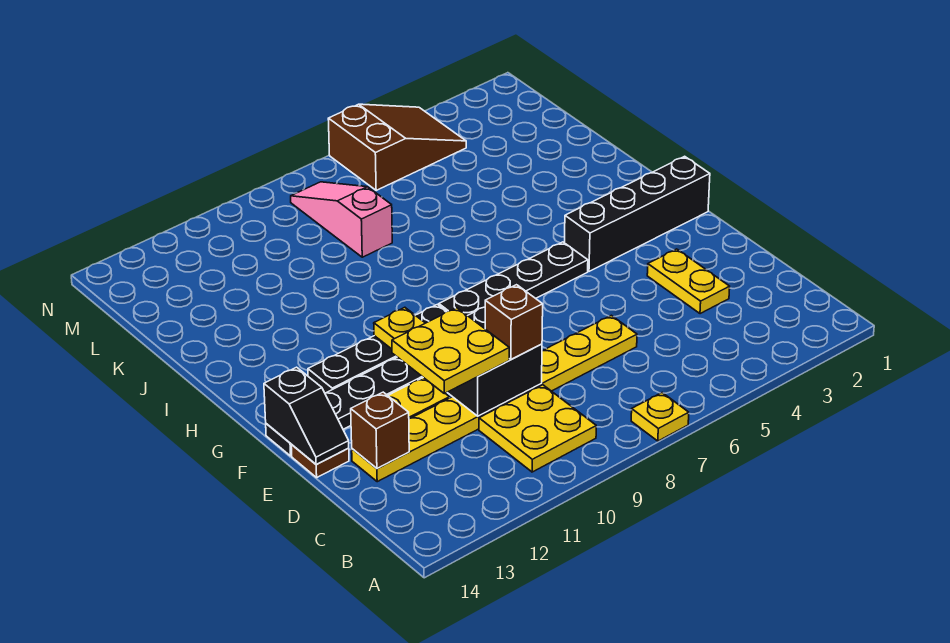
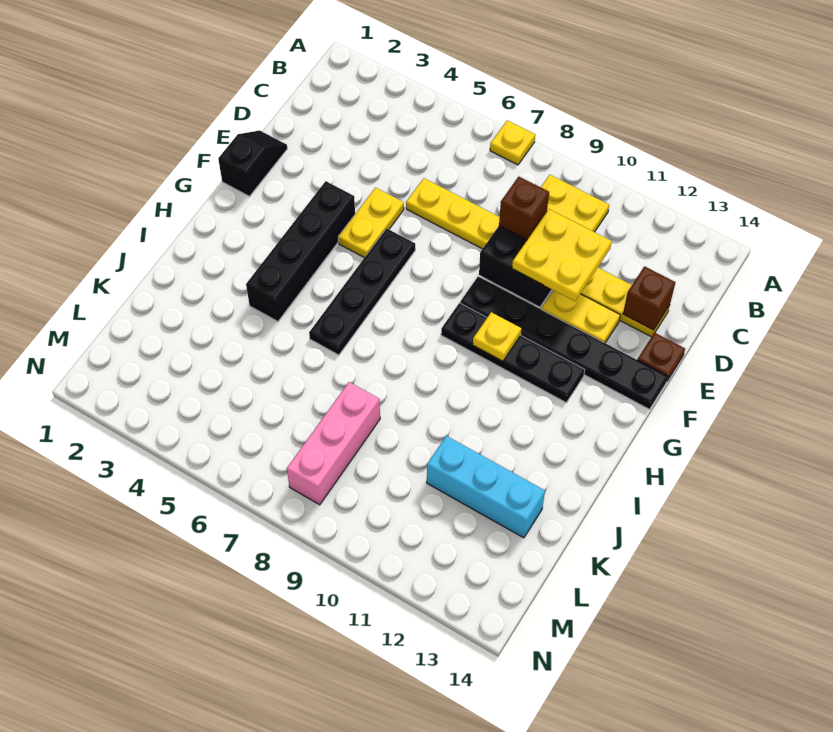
yellow 1x2 plate [647,249,730,314] -> yellow 1x2 plate moved to [338,188,404,258]
black 1x2 slope [264,367,349,464] -> black 1x2 slope moved to [218,130,287,196]
black 1x4 brick [564,156,710,271] -> black 1x4 brick turned to [246,181,355,321]
black 1x4 plate [439,242,588,316] -> black 1x4 plate turned to [309,228,415,355]
pink 1x3 slope [291,182,392,257] -> pink 1x3 brick [287,382,380,505]
none -> cyan 1x3 brick [427,436,545,538]
brown 2x3 slope [328,104,466,190] -> none

